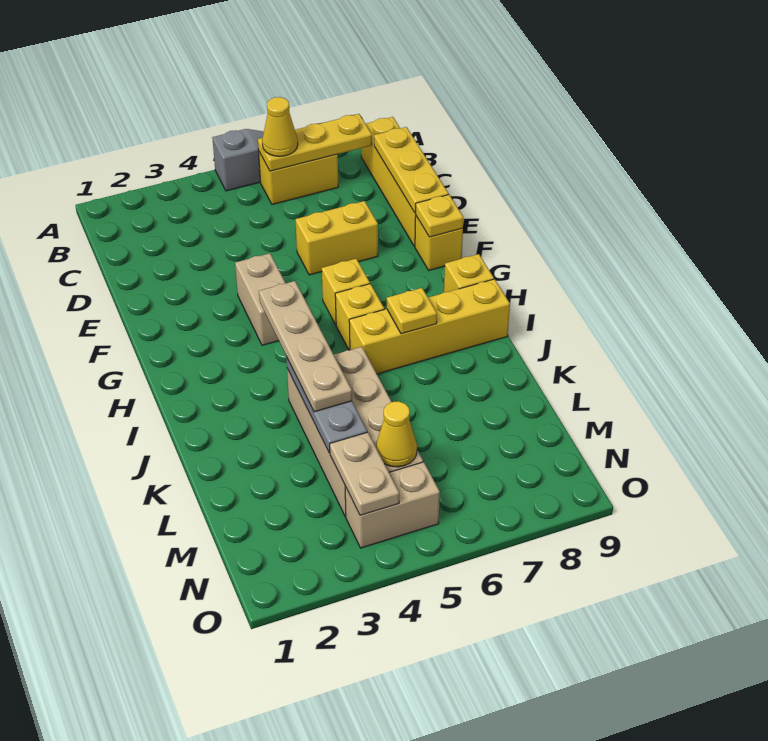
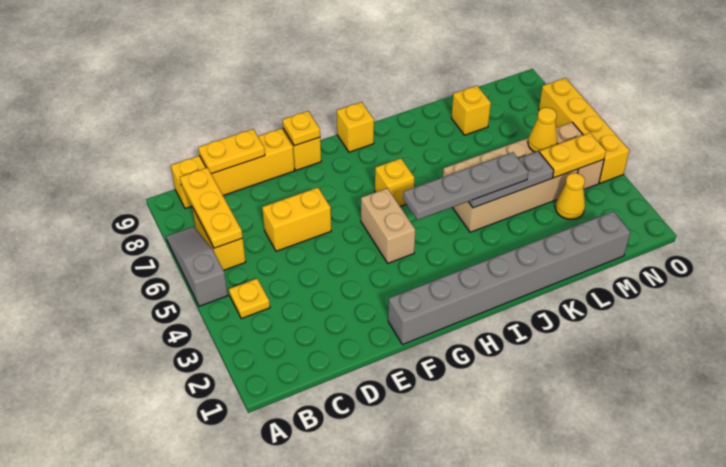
yellow 1x1 cone [262,97,298,156] -> yellow 1x1 cone moved to [555,173,585,219]
yellow 1x3 plate [374,127,449,213] -> yellow 1x2 plate [198,129,265,174]
yellow 1x2 brick [295,201,378,275] -> yellow 1x2 brick turned to [262,188,331,251]
none -> grey 1x8 brick [388,211,630,345]
tan 1x2 brick [235,253,285,345] -> tan 1x2 brick turned to [361,188,415,263]
yellow 1x1 brick [322,259,370,325] -> yellow 1x1 brick moved to [451,86,491,135]
tan 1x4 plate [259,281,352,412] -> grey 1x4 plate [403,152,528,220]
yellow 1x4 brick [349,279,510,374] -> yellow 1x4 brick moved to [539,78,629,183]
yellow 1x1 plate [387,288,437,334] -> yellow 1x1 plate moved to [229,279,270,319]
tan 1x2 plate [330,432,399,515] -> yellow 1x2 plate [540,133,606,178]

